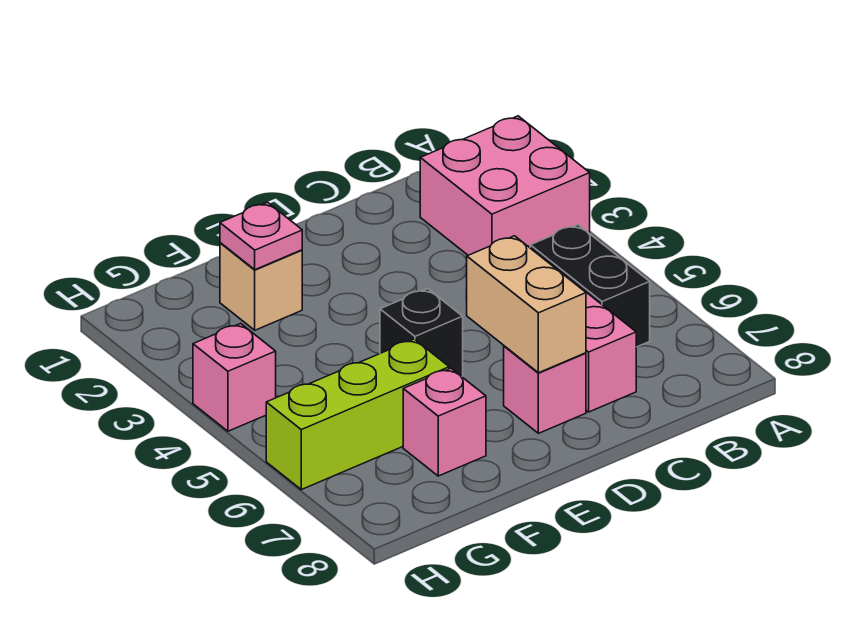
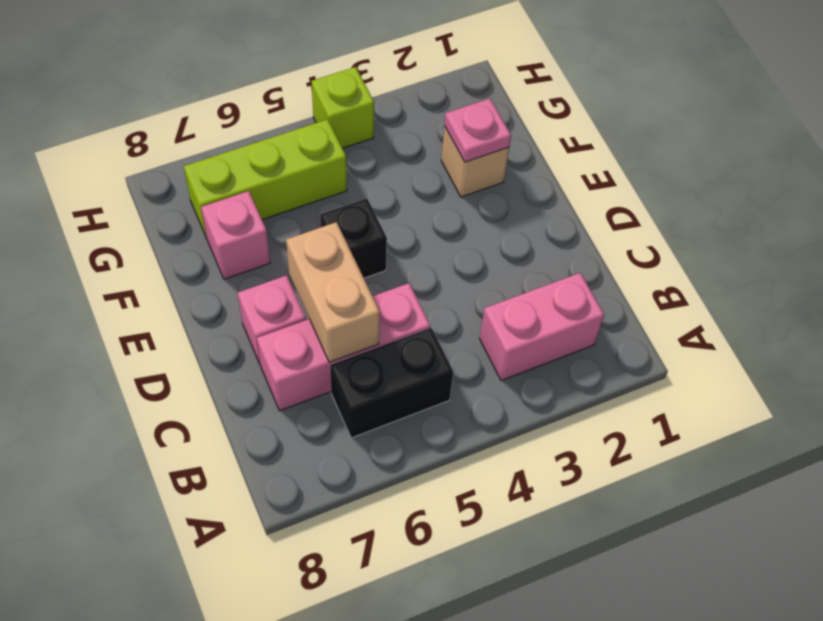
pink 2x2 brick [420,116,590,255] -> pink 1x2 brick [480,273,604,381]
tan 1x2 brick [467,236,586,373] -> tan 1x2 brick turned to [286,222,380,362]
lime 1x3 brick [266,339,449,490] -> lime 1x3 brick turned to [184,119,347,238]
pink 1x1 brick [193,323,276,431] -> lime 1x1 brick [311,67,374,148]

